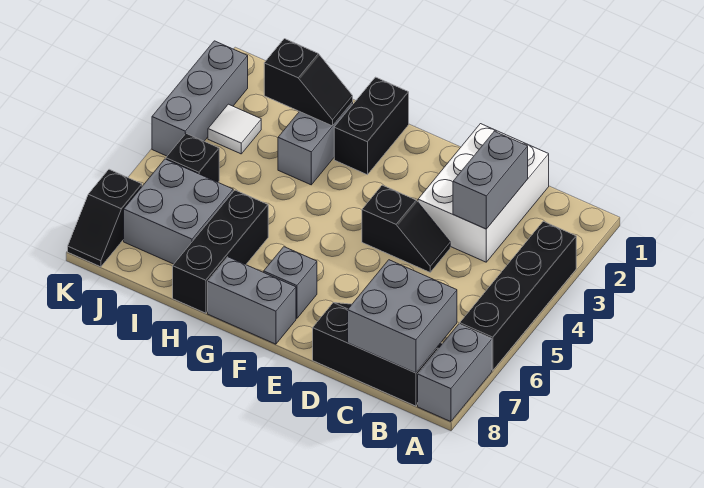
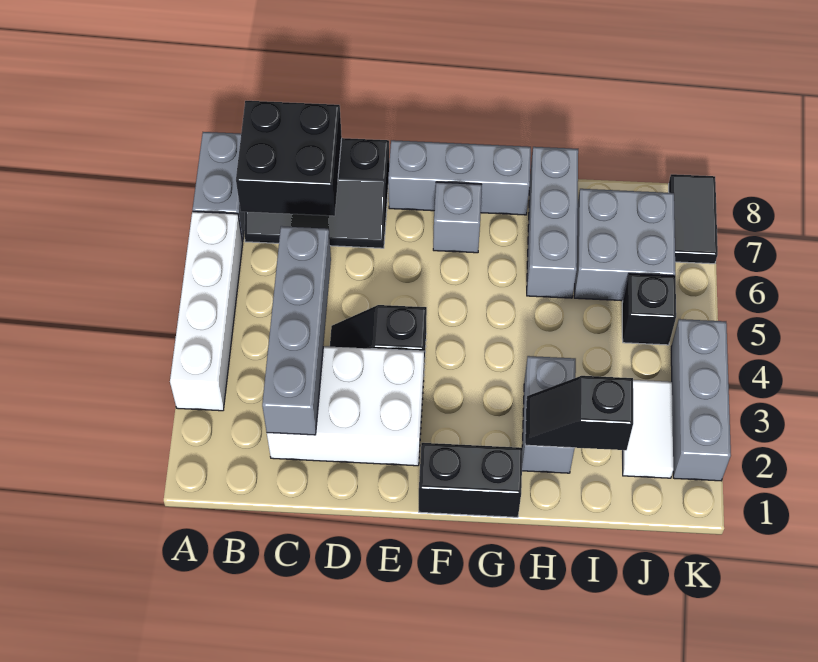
black 1x4 brick [460,221,576,370] -> white 1x4 brick [170,212,243,411]
grey 2x2 brick [348,260,457,373] -> black 2x2 brick [236,101,342,216]
white 2x3 brick [418,124,549,262] -> white 2x3 brick turned to [267,346,424,466]
grey 1x2 brick [453,131,528,229] -> grey 1x4 brick [262,226,331,435]
grey 1x2 brick [208,257,296,344] -> grey 1x3 brick [388,140,531,215]
black 1x2 brick [334,77,409,175] -> black 1x2 brick turned to [419,443,523,517]
black 1x3 brick [173,190,268,313] -> grey 1x3 brick [527,147,578,298]
white 1x1 tile [208,104,261,154] -> white 1x2 tile [623,380,673,478]
black 1x2 slope [68,169,142,267] -> black 1x2 tile [669,174,718,264]

